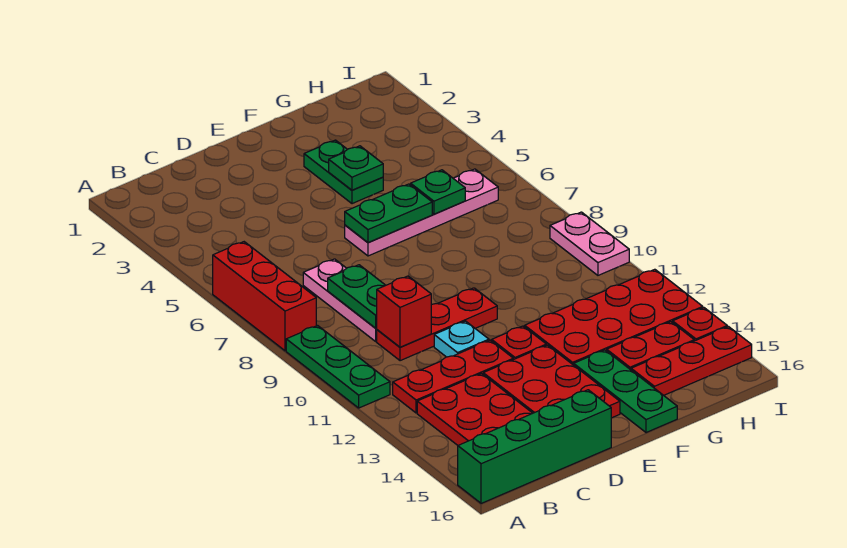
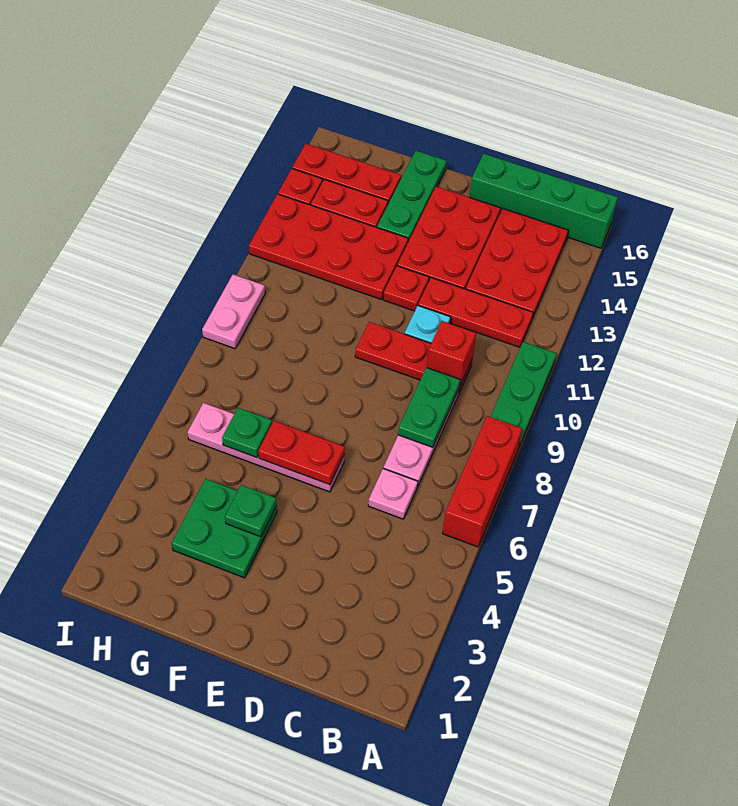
none -> pink 1x1 plate [368,469,418,519]
green 1x2 plate [345,184,432,243] -> red 1x2 plate [258,421,345,485]
green 1x2 plate [304,140,383,204] -> green 2x2 plate [172,479,277,578]

